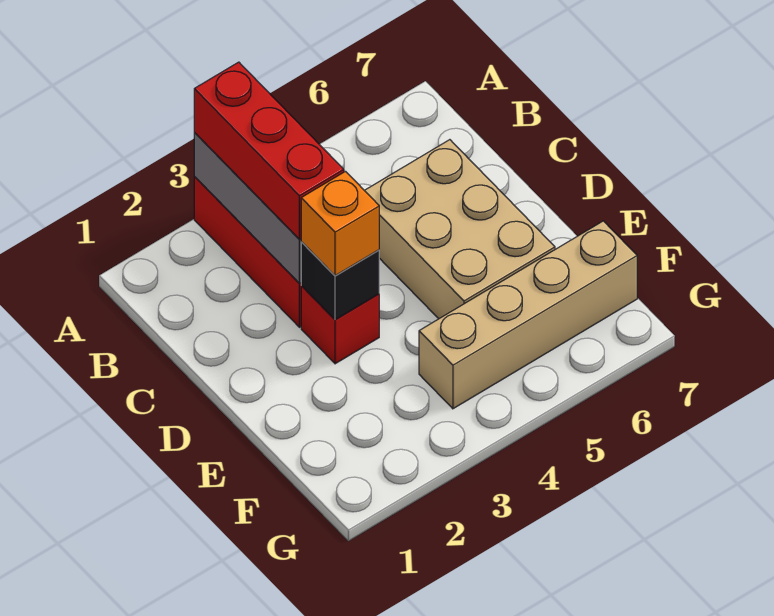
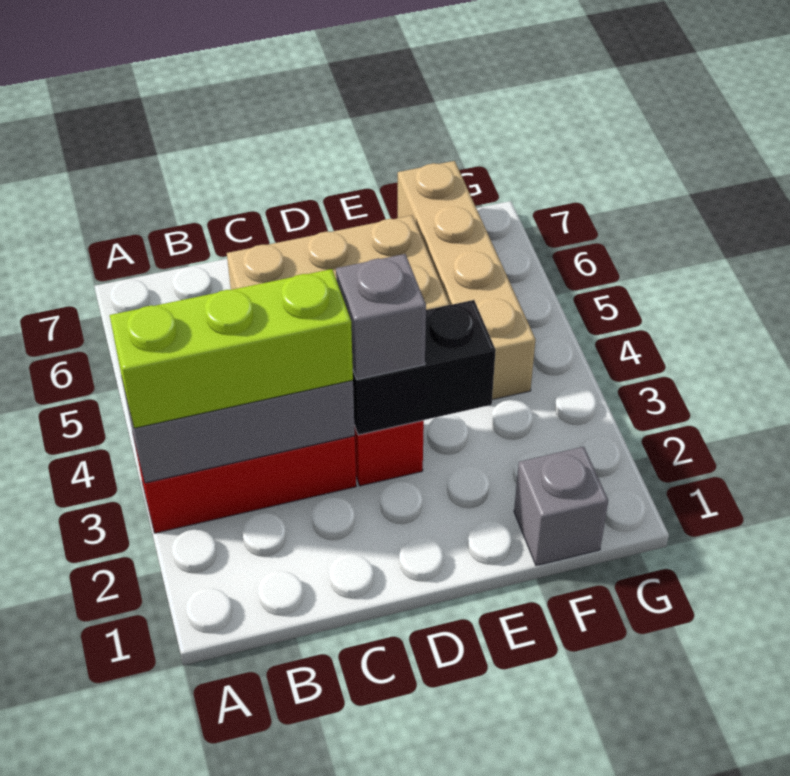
red 1x3 brick [194,62,344,240] -> lime 1x3 brick [110,269,353,428]
black 1x1 brick [301,242,379,320] -> black 1x2 brick [353,300,496,435]
orange 1x1 brick [301,171,379,276] -> grey 1x1 brick [336,254,426,380]
none -> grey 1x1 brick [514,447,608,566]

